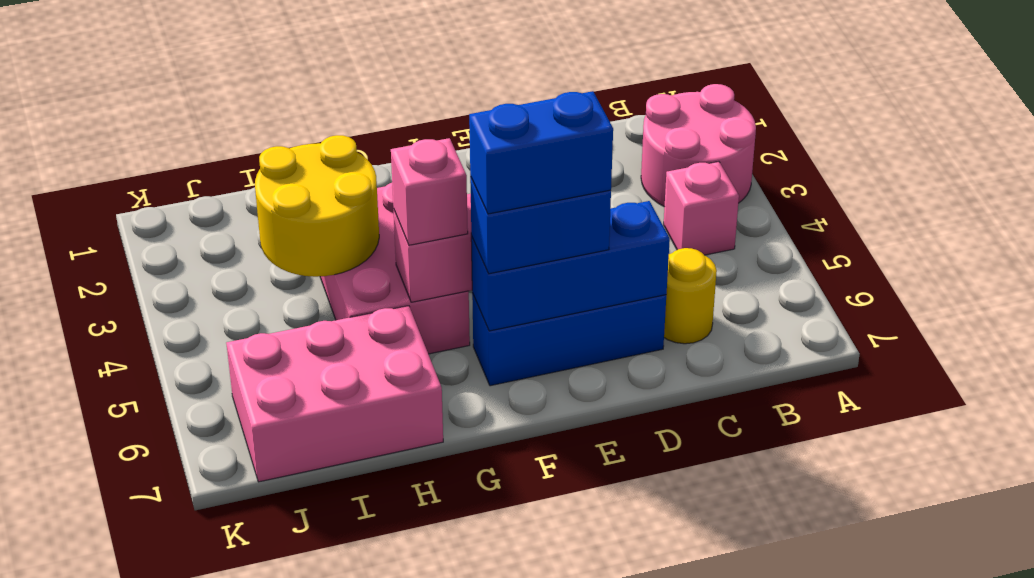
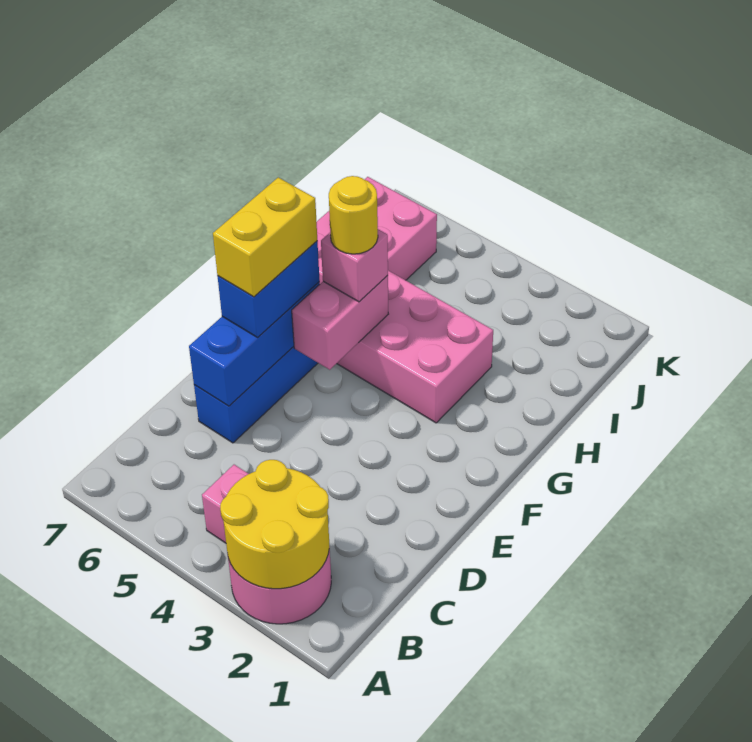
yellow 1x1 round brick [664,248,717,344] -> yellow 1x1 round brick moved to [329,176,378,254]
blue 1x2 brick [469,91,613,214] -> yellow 1x2 brick [213,177,317,297]
yellow 2x2 round brick [255,135,379,277] -> yellow 2x2 round brick moved to [220,460,329,589]

